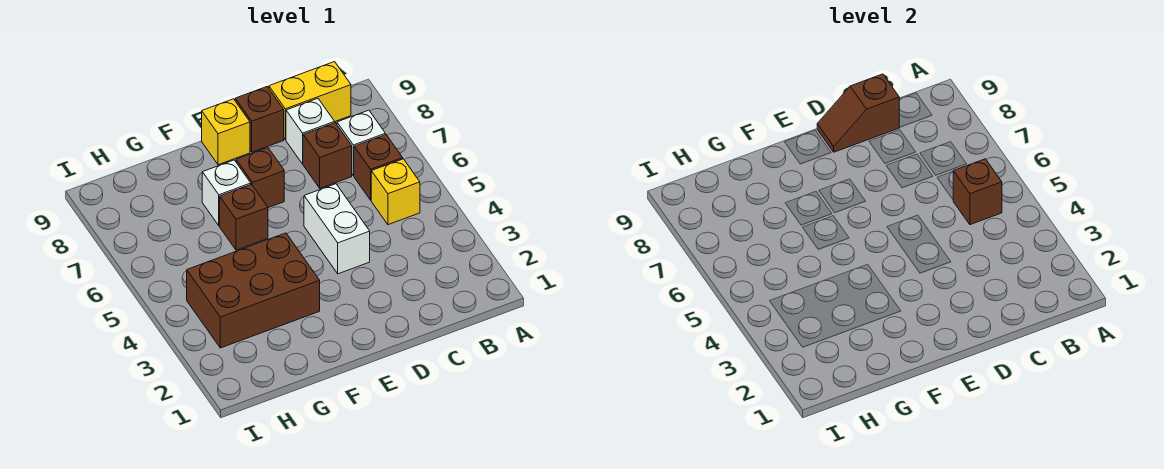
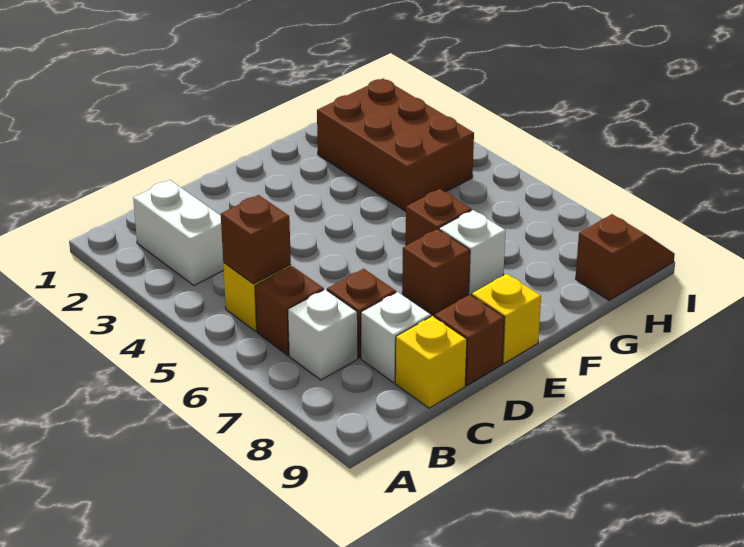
yellow 1x2 brick [269,62,351,140] -> yellow 1x1 brick [395,316,467,408]
brown 1x2 slope [817,74,899,152] -> brown 1x2 slope moved to [576,214,675,300]
white 1x2 brick [304,184,370,274] -> white 1x2 brick moved to [133,180,224,285]
brown 2x3 brick [187,233,320,348] -> brown 2x3 brick turned to [317,79,474,211]

